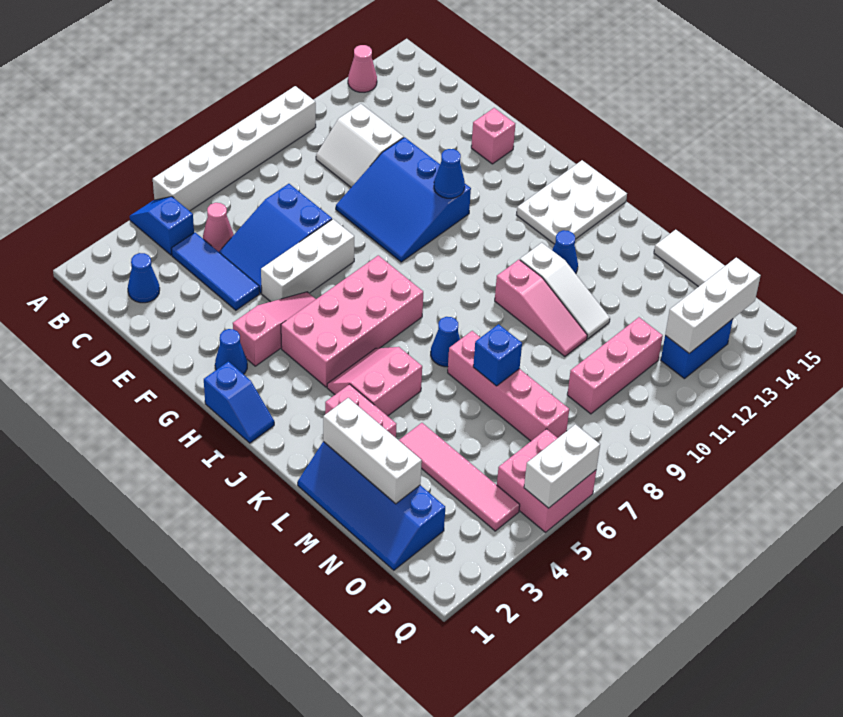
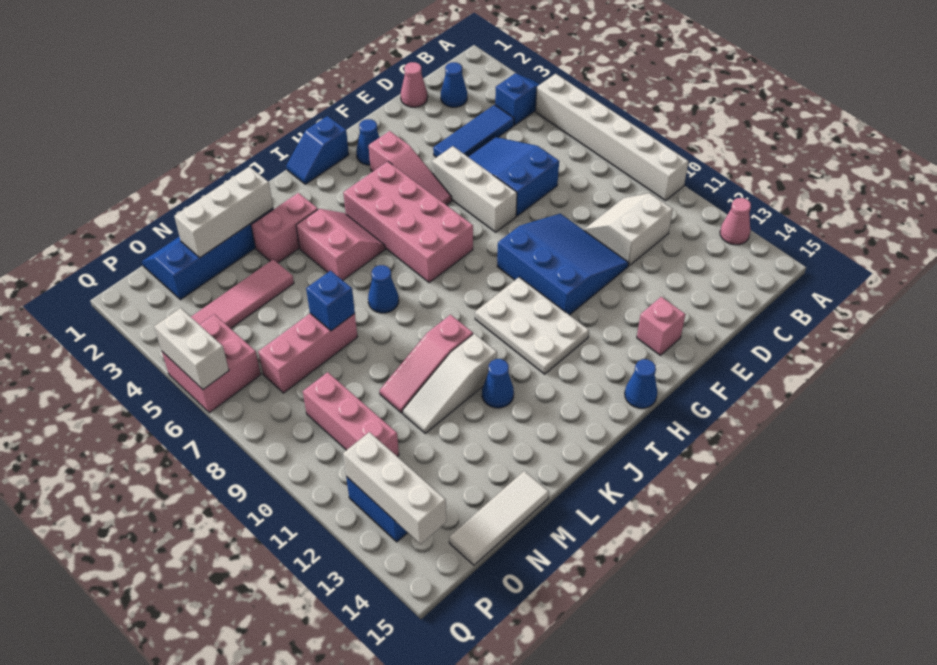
pink 1x1 cone [203,203,234,252] -> pink 1x1 cone moved to [401,62,428,107]
blue 3x3 slope [336,137,471,262] -> blue 3x3 slope turned to [497,214,629,315]
blue 1x1 cone [434,149,465,198] -> blue 1x1 cone moved to [625,359,657,408]
white 2x3 plate [517,160,627,244] -> white 2x3 plate moved to [475,277,589,374]
pink 1x4 brick [448,331,569,441] -> pink 1x3 brick [258,314,357,393]

